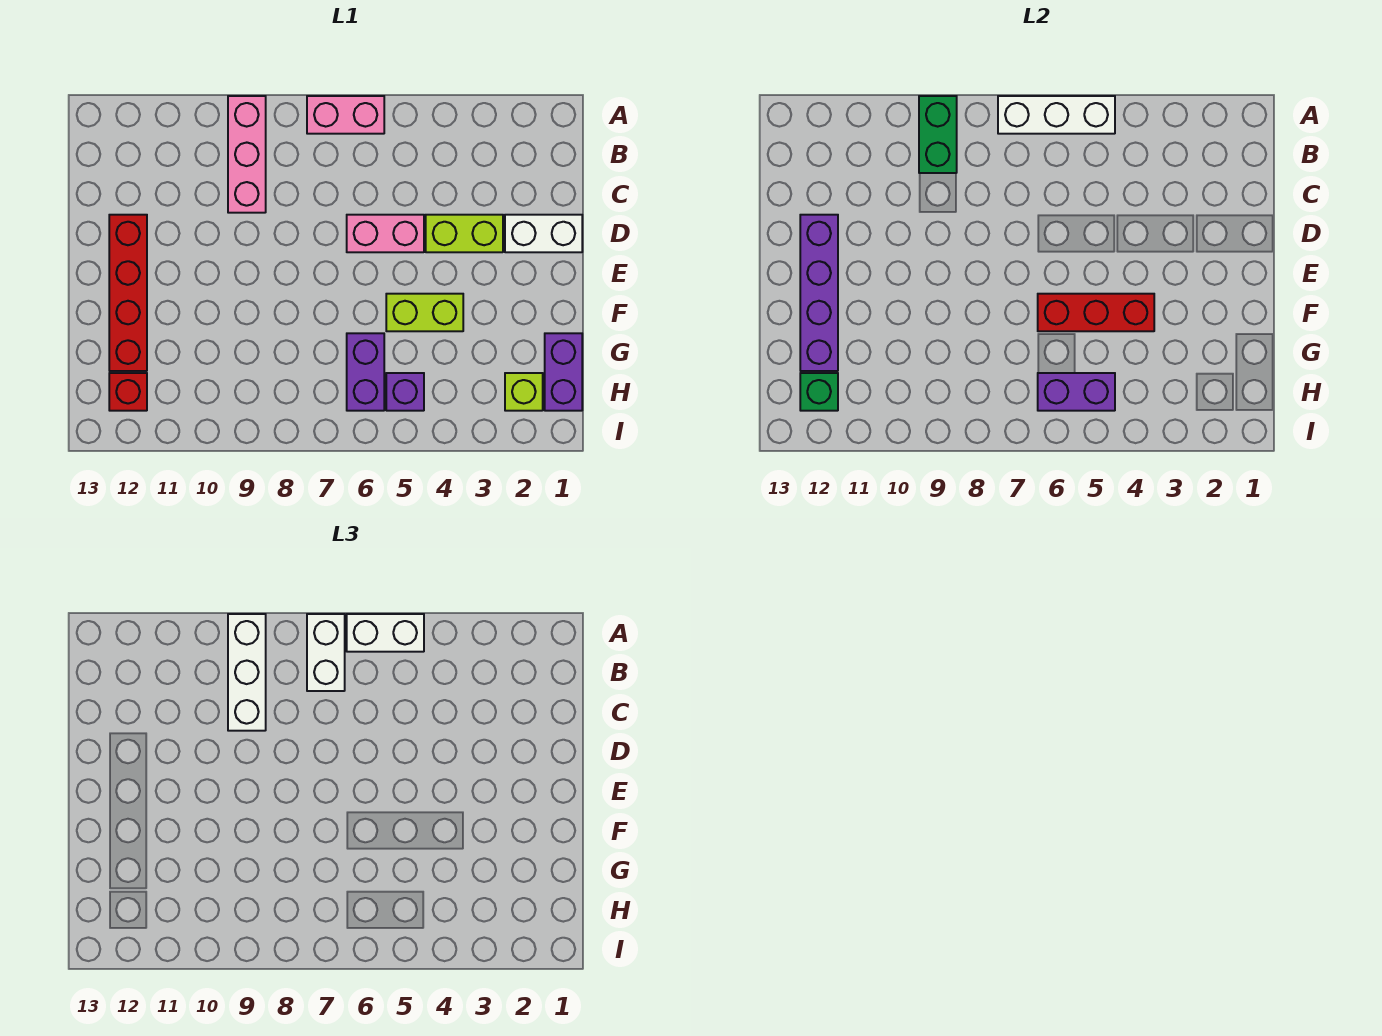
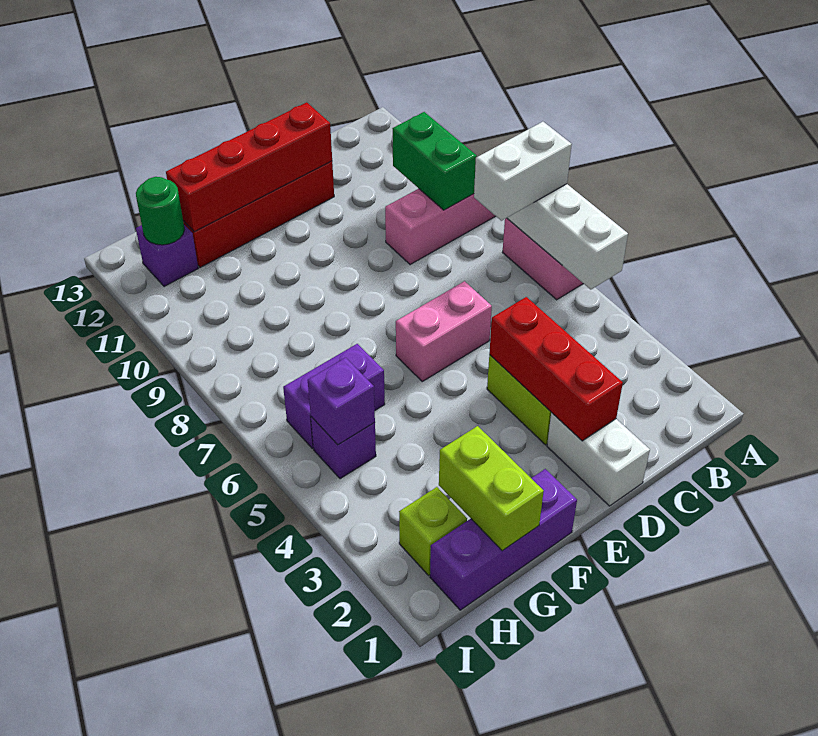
white 1x2 brick [347,614,424,652] -> none
green 1x2 brick [919,96,957,173] -> green 1x2 brick turned to [392,112,477,210]
white 1x3 brick [228,614,266,731] -> none
pink 1x2 brick [347,215,424,252] -> pink 1x2 brick turned to [396,281,492,381]
purple 1x4 brick [800,215,838,371] -> red 1x4 brick [166,102,332,232]
lime 1x2 brick [386,294,463,331] -> lime 1x2 brick moved to [439,426,544,551]
red 1x3 brick [1038,294,1154,331] -> red 1x3 brick moved to [489,297,623,441]
purple 1x2 brick [545,333,582,411] -> purple 1x3 brick [430,469,577,610]
purple 1x2 brick [1038,373,1115,411] -> purple 1x1 brick [308,358,375,445]
red 1x1 brick [109,373,147,411] -> purple 1x1 brick [136,225,198,286]
green 1x1 brick [800,373,838,411] -> green 1x1 round brick [136,177,185,245]

